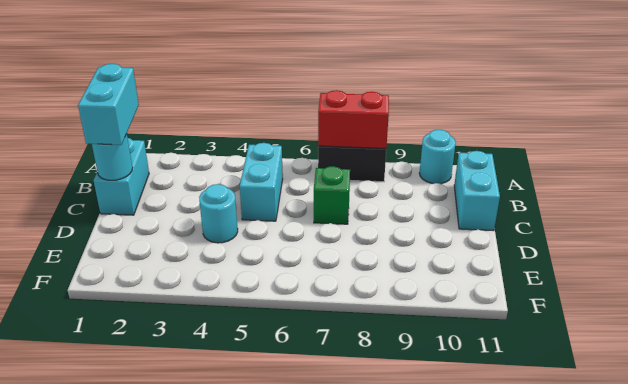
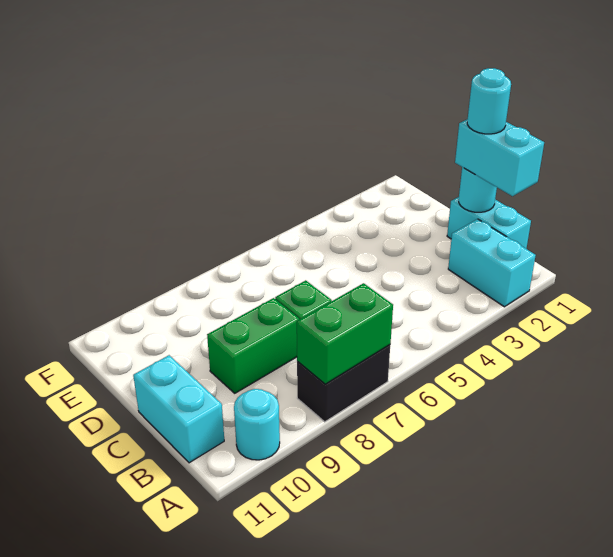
red 1x2 brick [318,90,389,148] -> green 1x2 brick [297,283,393,384]
cyan 1x2 brick [240,143,283,221] -> cyan 1x2 brick moved to [448,219,536,307]
none -> green 1x2 brick [207,298,299,393]
cyan 1x1 round brick [199,184,238,243] -> cyan 1x1 round brick moved to [467,68,511,134]

